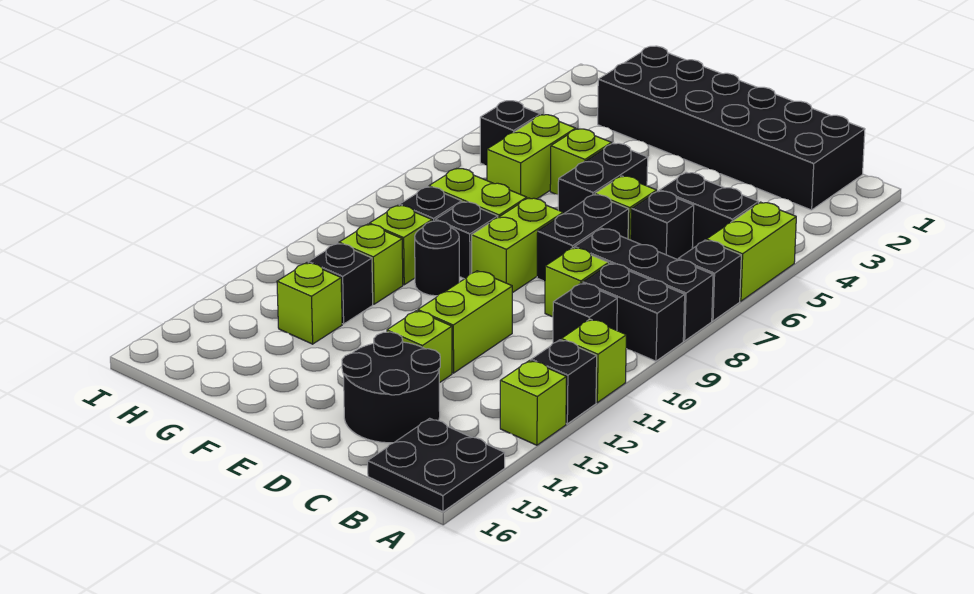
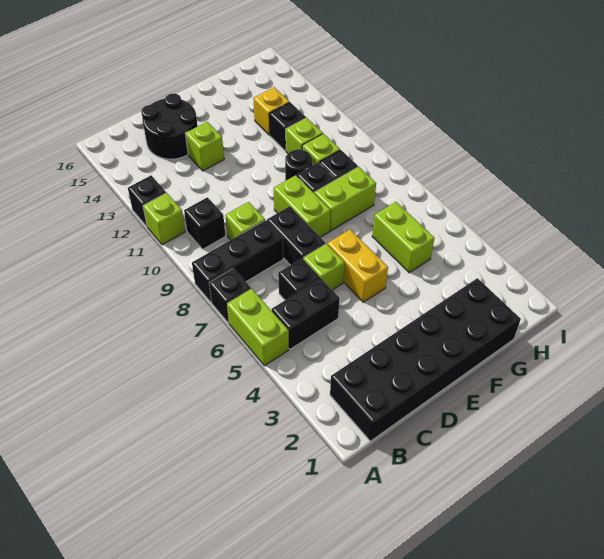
black 1x2 brick [583,263,685,361] -> none
lime 1x1 brick [500,360,566,445] -> none
black 2x2 plate [368,418,505,512] -> none
lime 1x2 brick [418,271,512,373] -> none
black 1x2 brick [558,143,648,214] -> yellow 1x2 brick [327,230,388,302]
lime 1x1 brick [550,129,612,194] -> none
lime 1x1 brick [277,263,342,344] -> yellow 1x1 brick [254,87,289,135]
black 1x1 brick [480,101,540,165] -> none

